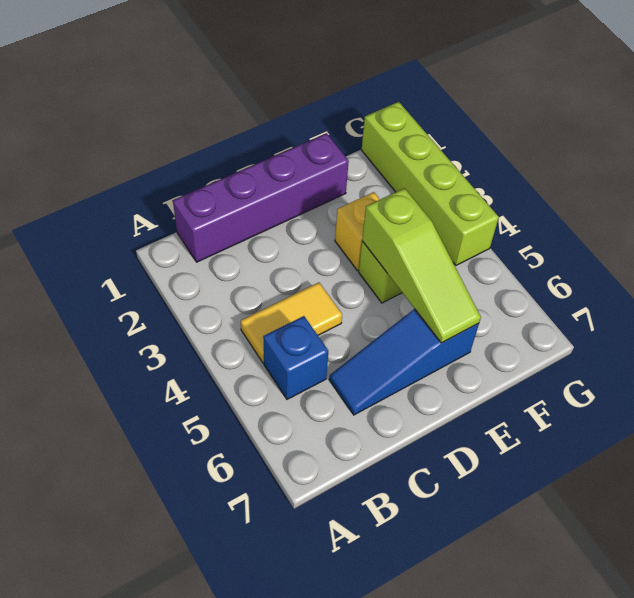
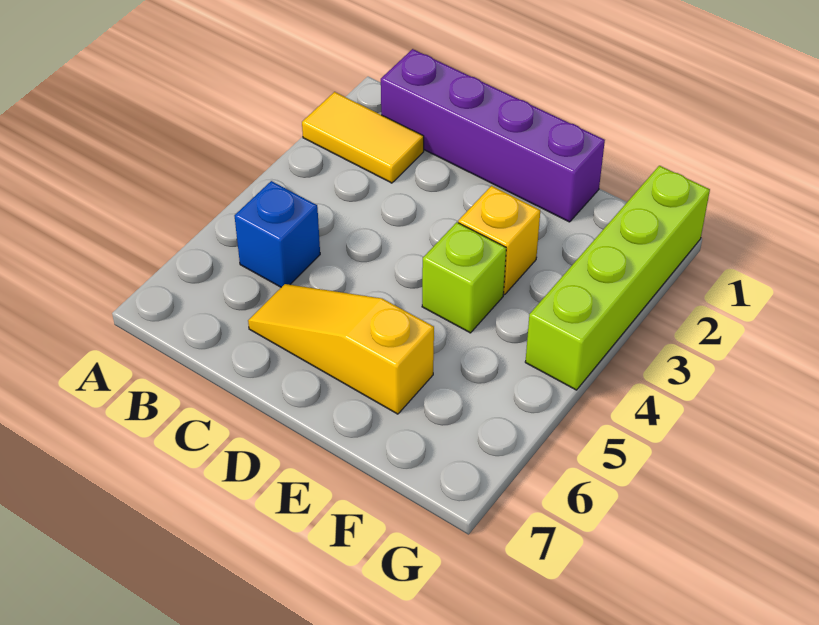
yellow 1x2 tile [241,282,342,363] -> yellow 1x2 tile moved to [302,92,424,183]
blue 1x3 slope [329,309,479,415] -> yellow 1x3 slope [248,284,434,414]
lime 1x3 slope [362,188,481,343] -> none

